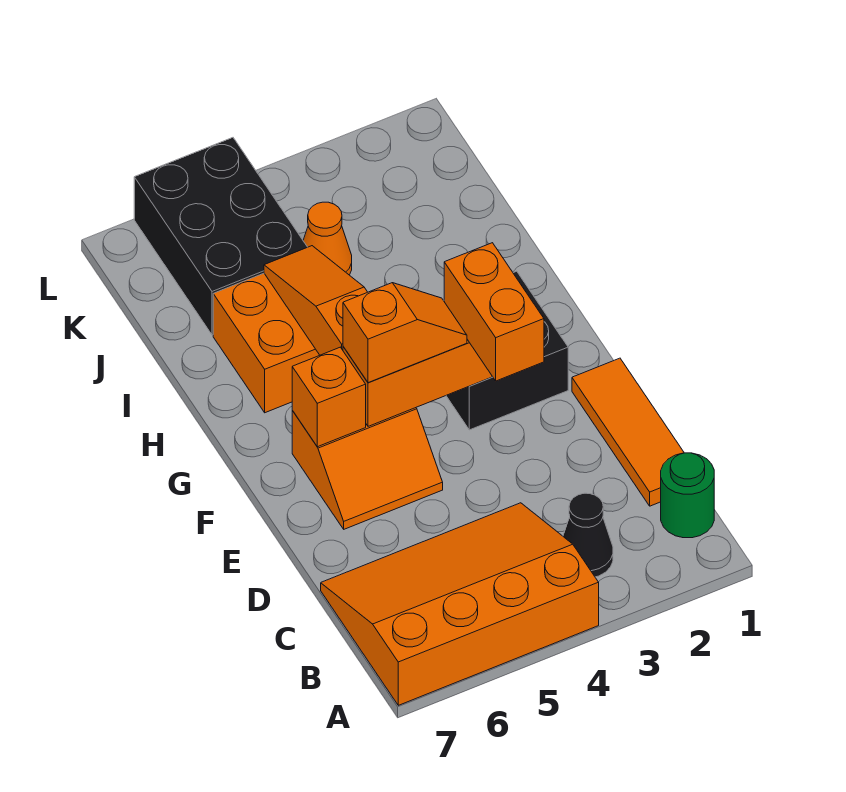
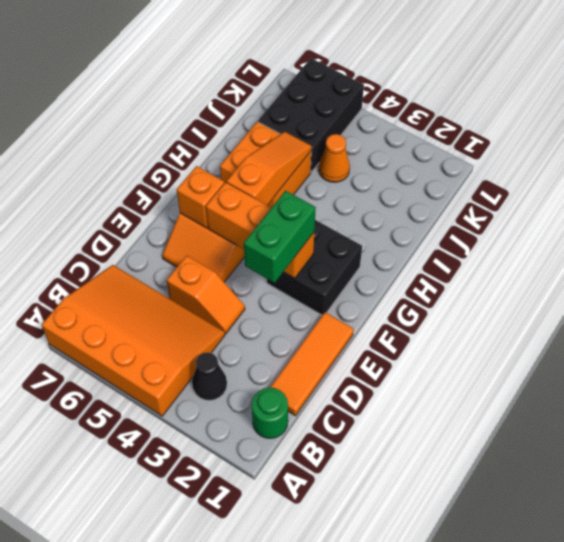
orange 1x2 brick [444,243,544,381] -> green 1x2 brick [244,191,316,283]
orange 1x2 slope [343,283,467,383] -> orange 1x2 slope moved to [167,256,245,334]

